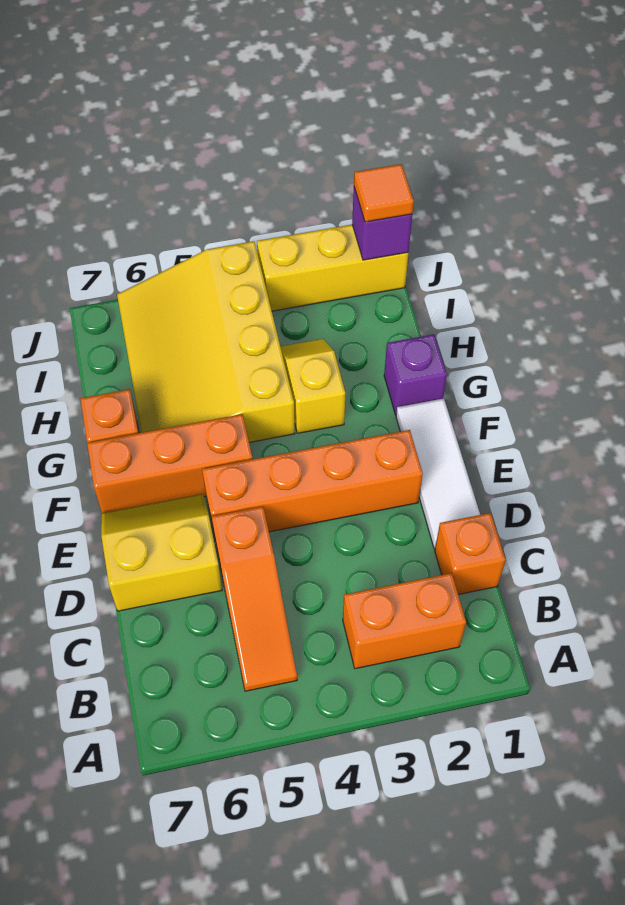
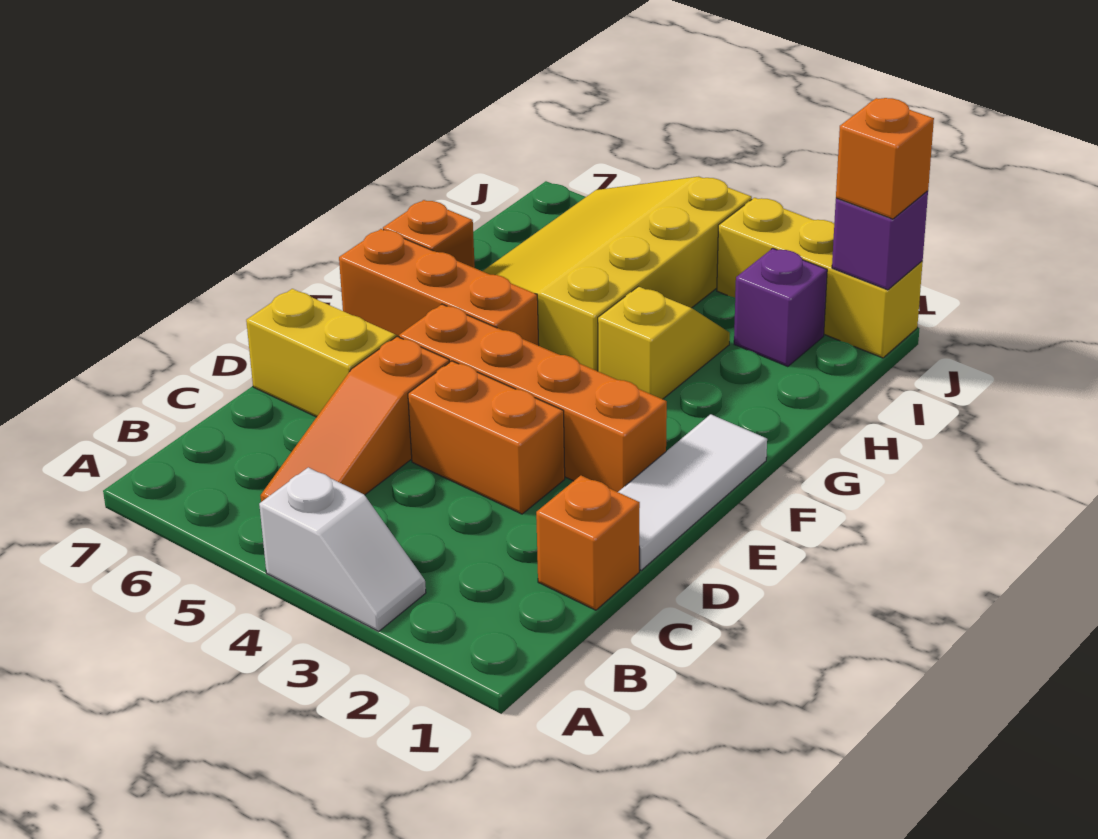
none -> white 1x2 slope [259,467,426,631]
orange 1x2 brick [343,573,466,669] -> orange 1x2 brick moved to [408,361,565,514]
purple 1x1 brick [384,334,447,415] -> purple 1x1 brick moved to [734,248,827,367]
orange 1x1 tile [354,164,414,222] -> orange 1x1 brick [836,98,934,219]

